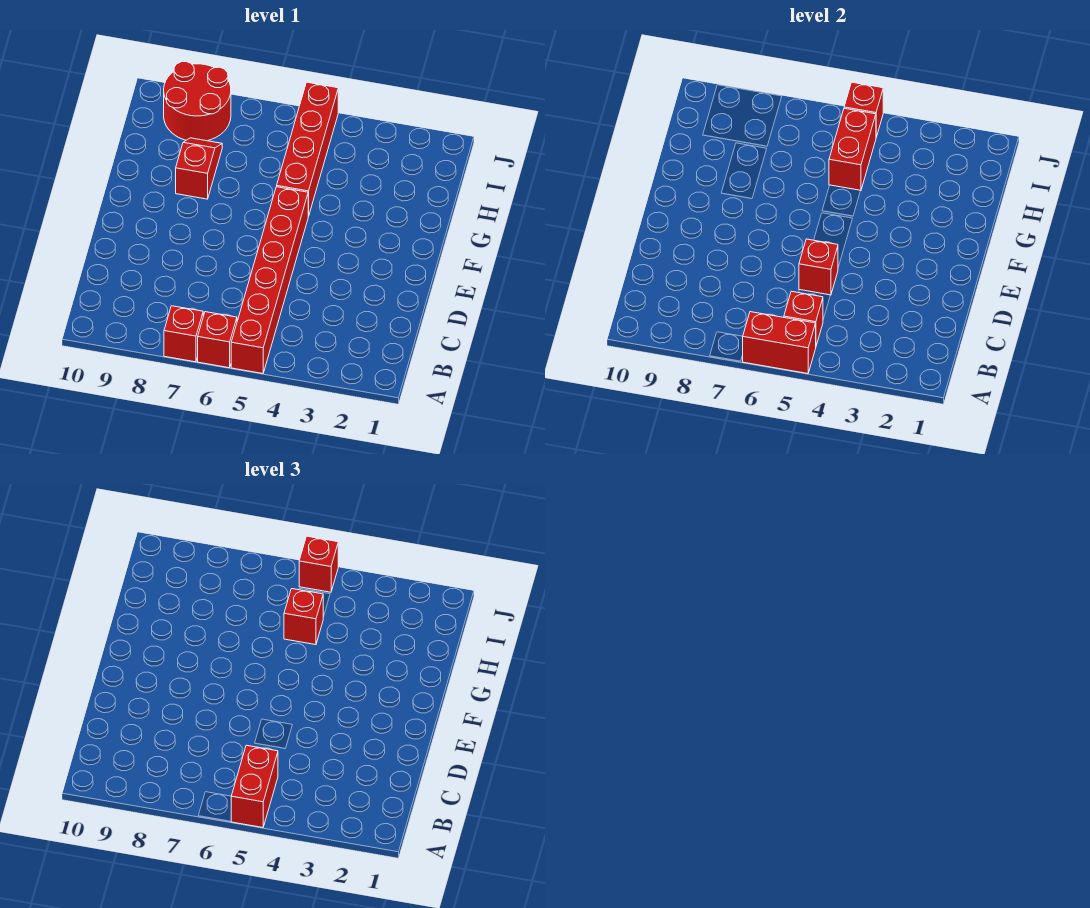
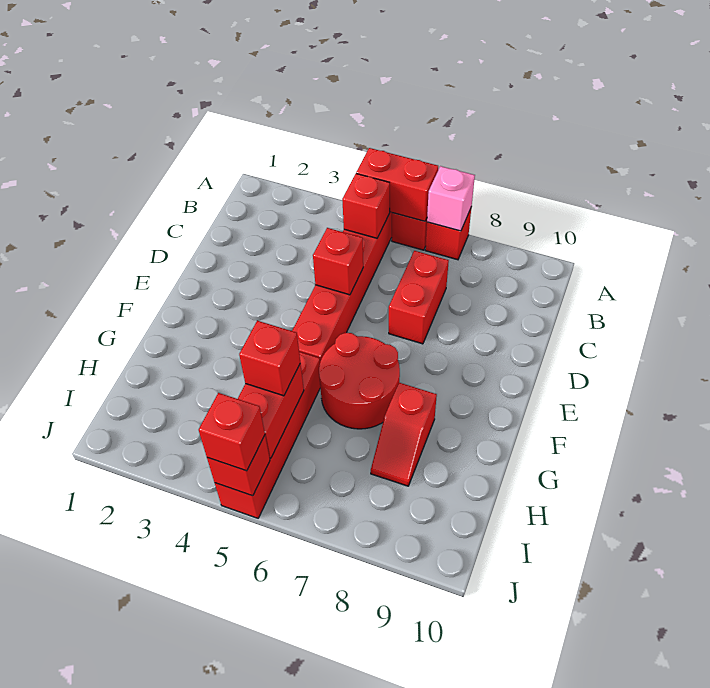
red 1x2 brick [231,745,278,828] -> red 1x2 brick moved to [389,251,449,344]
none -> pink 1x1 brick [427,166,475,231]
red 2x2 round brick [164,62,231,141] -> red 2x2 round brick moved to [319,333,400,429]

